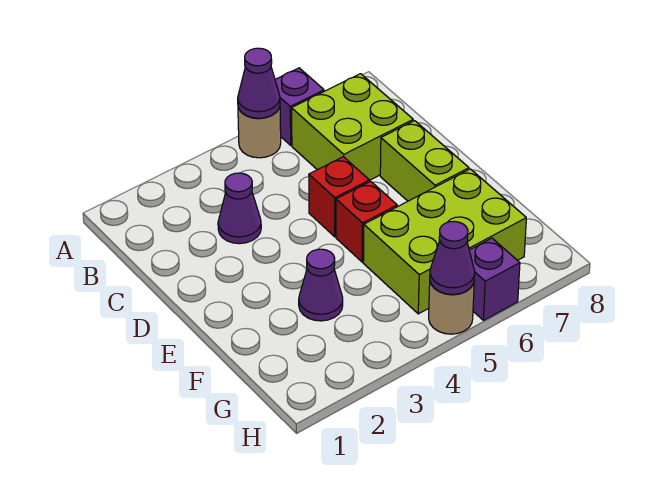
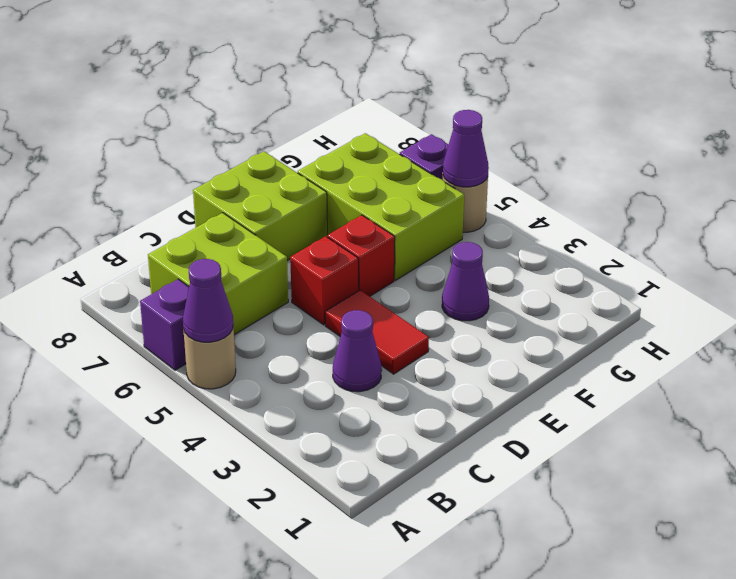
none -> red 1x2 tile [325,290,429,374]
lime 1x2 brick [380,121,469,201] -> lime 2x2 brick [193,151,327,261]

